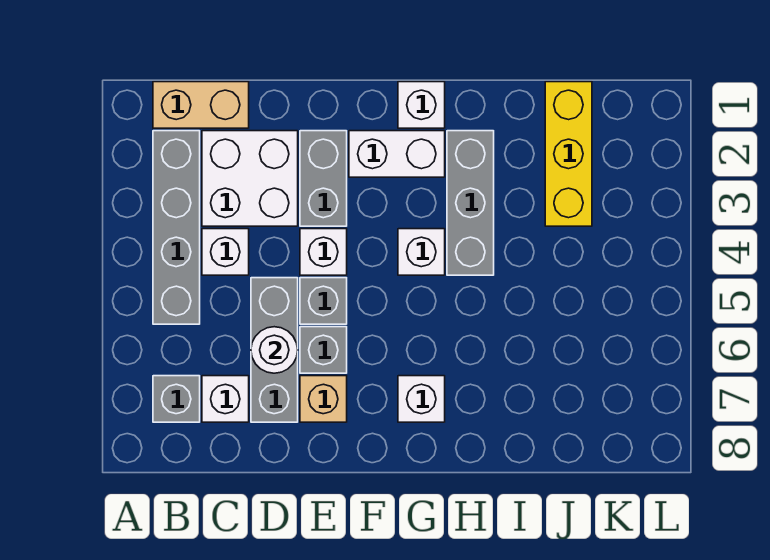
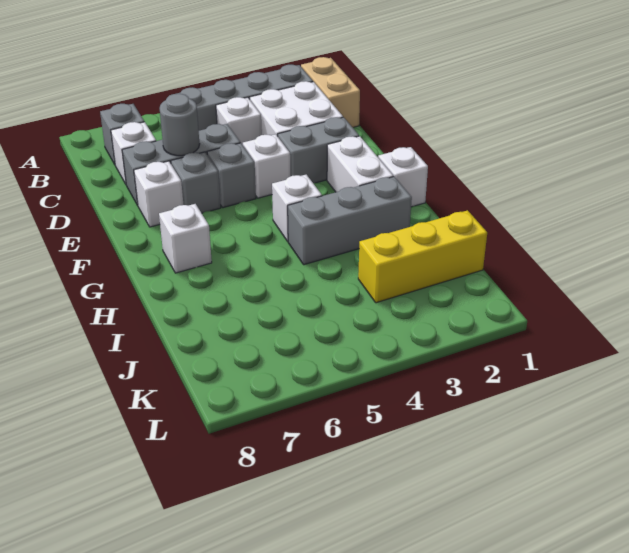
white 1x1 round brick [251,327,298,373] -> grey 1x1 round brick [160,94,199,156]
tan 1x1 brick [300,376,347,422] -> white 1x1 brick [134,161,183,227]

